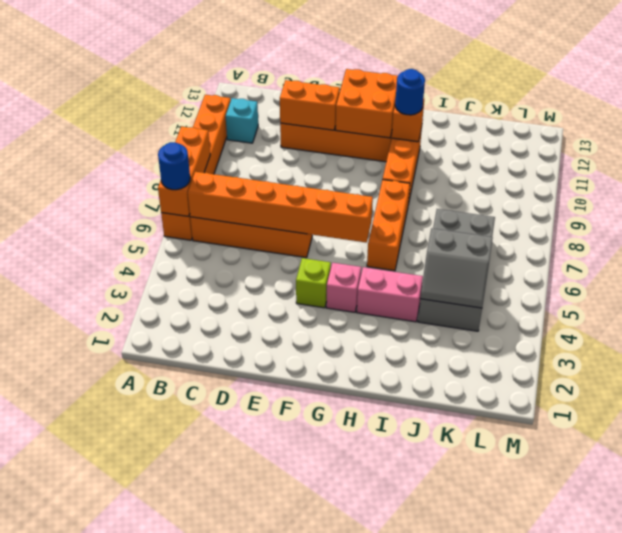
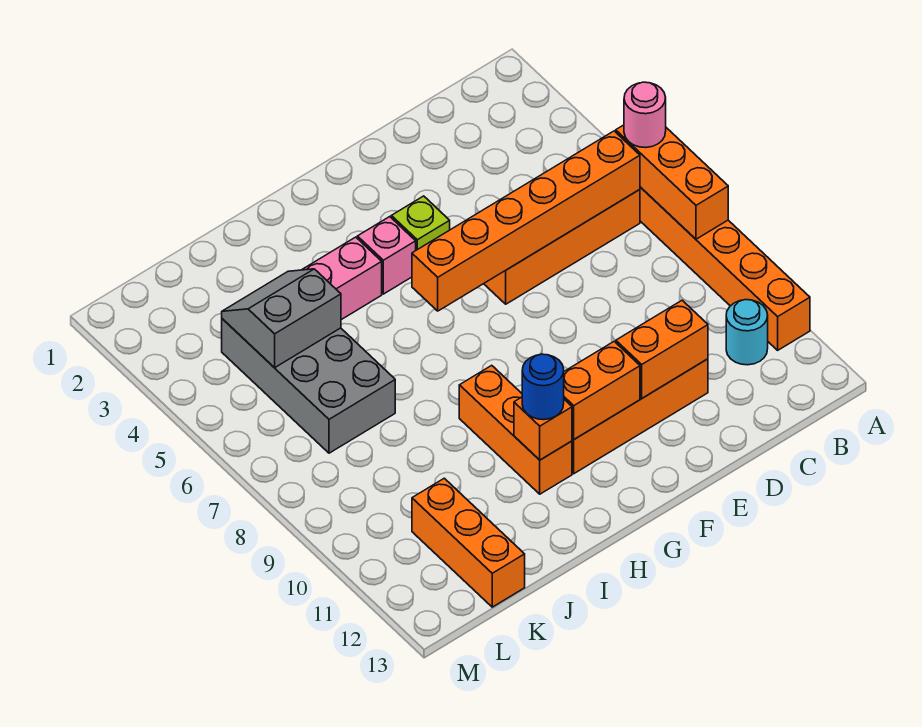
blue 1x1 round brick [158,142,190,190] -> pink 1x1 round brick [624,82,666,148]
cyan 1x1 brick [226,98,258,143] -> cyan 1x1 round brick [726,300,768,365]
orange 2x2 brick [336,69,398,138] -> orange 1x2 brick [564,342,640,439]
orange 1x3 brick [367,180,410,271] -> orange 1x3 brick moved to [412,478,525,607]

